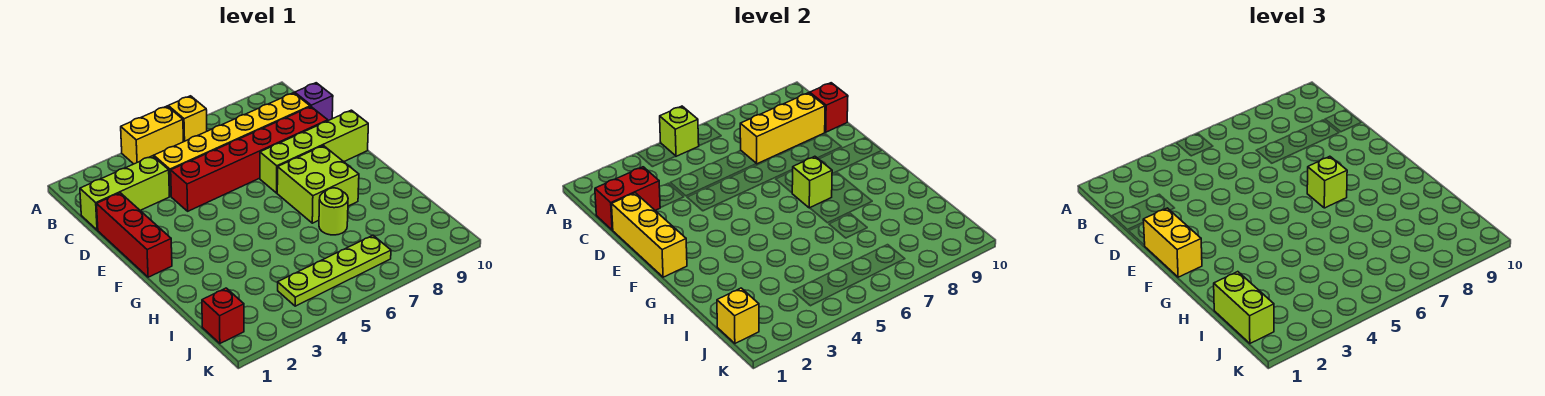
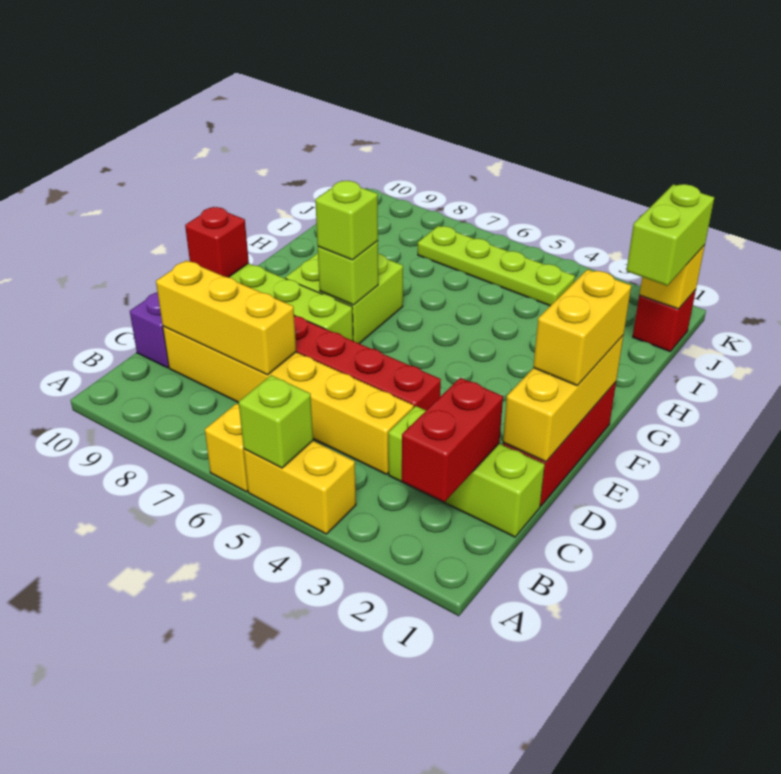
red 1x2 brick [595,167,660,230] -> red 1x2 brick turned to [402,378,503,502]
red 1x1 brick [810,83,848,132] -> red 1x1 brick moved to [185,207,249,277]
lime 1x1 round brick [319,188,348,235] -> none

